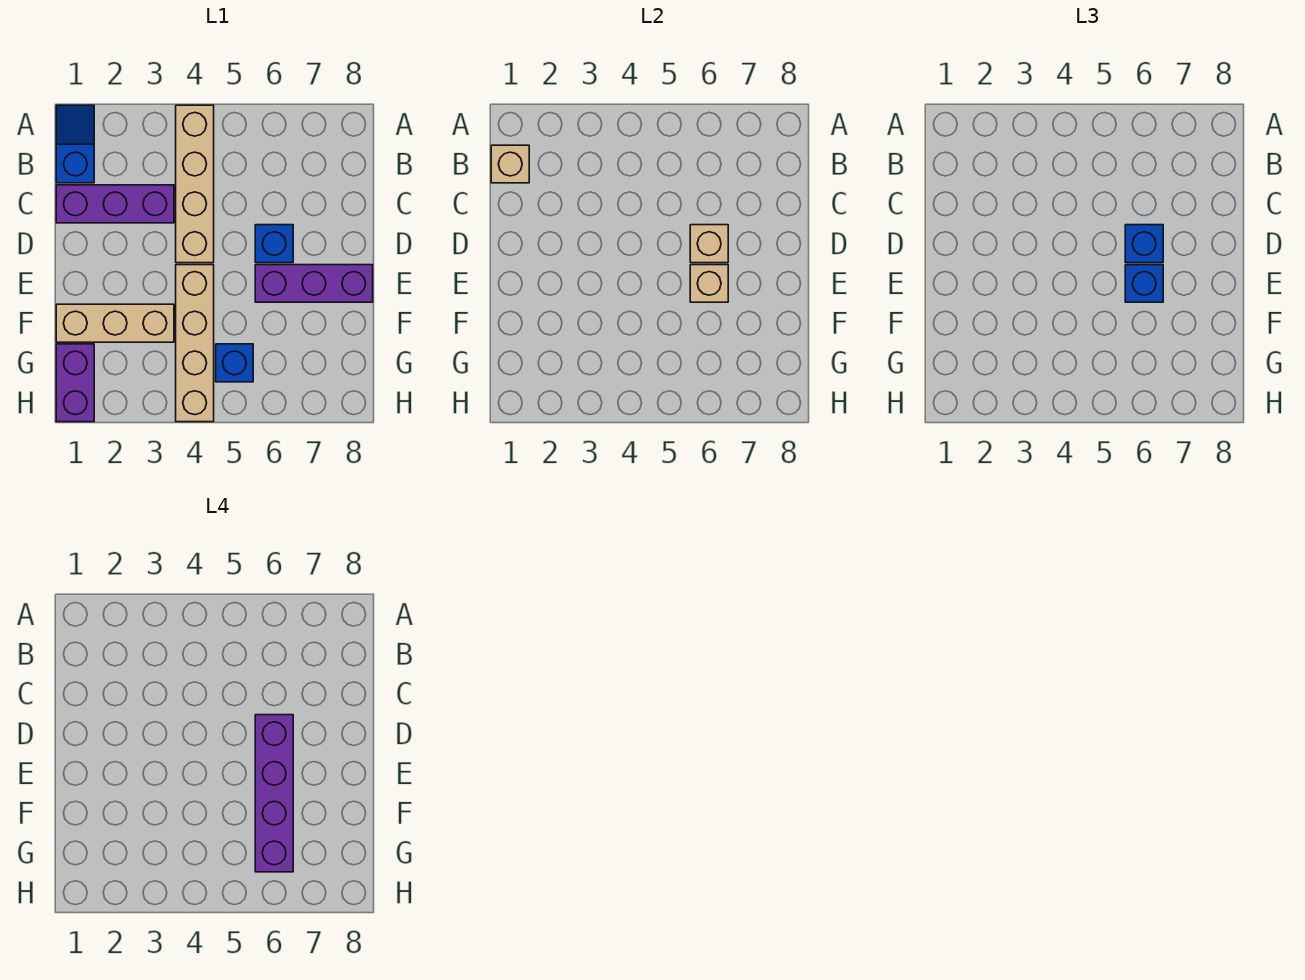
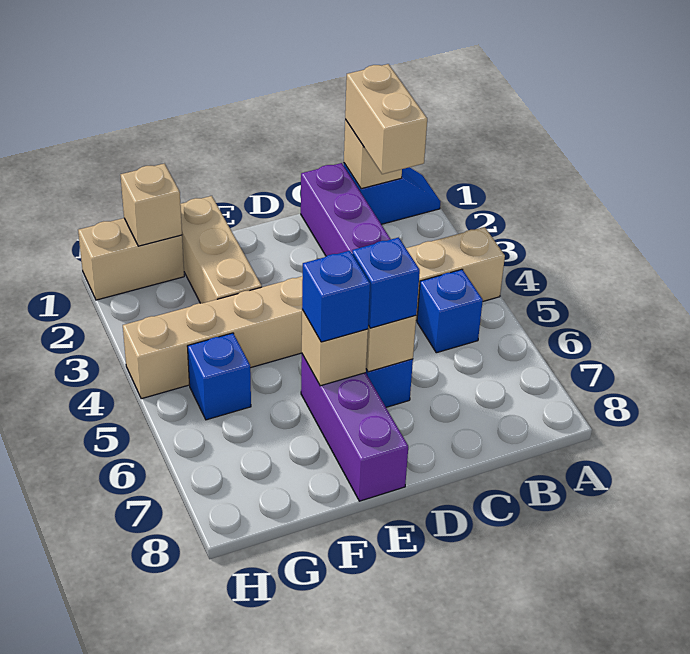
none -> tan 1x2 brick [345,64,427,174]
none -> blue 1x1 brick [417,269,483,353]
purple 1x4 brick [255,715,293,872] -> none
purple 1x2 brick [56,344,94,422] -> tan 1x2 brick [78,218,184,300]
none -> tan 1x1 brick [121,164,182,246]

